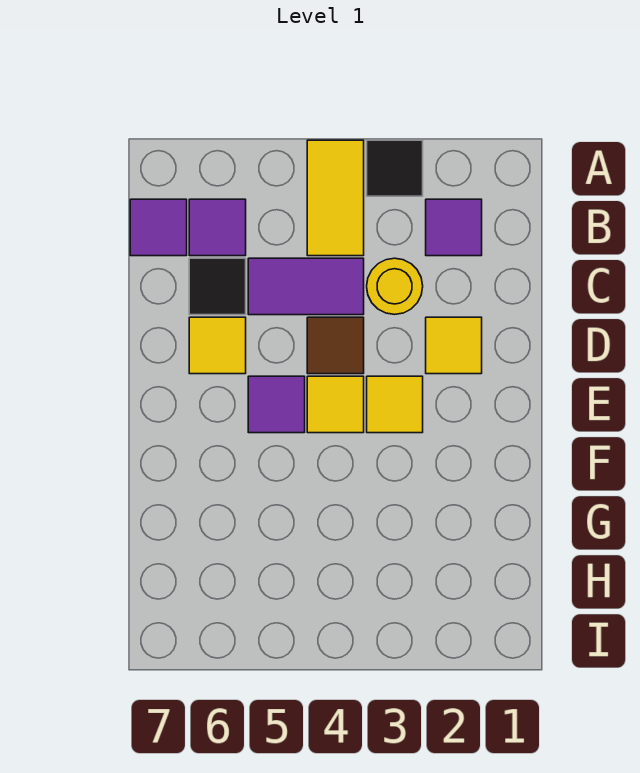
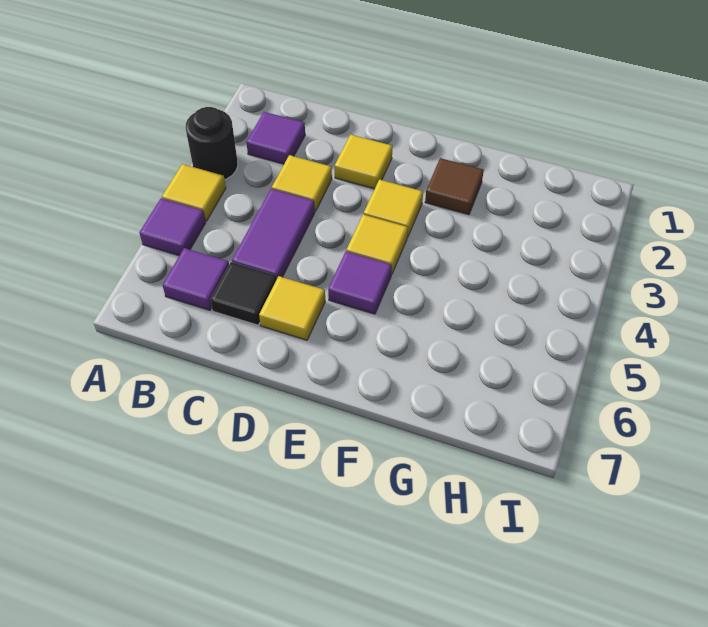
black 1x1 tile [367,140,423,196] -> black 1x1 round brick [186,107,238,180]
yellow 1x2 tile [307,140,364,256] -> yellow 1x1 tile [162,164,226,221]
purple 1x1 tile [130,199,187,256] -> purple 1x1 tile moved to [139,198,206,256]
yellow 1x1 round brick [367,258,423,314] -> yellow 1x1 tile [272,155,332,211]
brown 1x1 tile [307,317,364,374] -> brown 1x1 tile moved to [425,158,484,215]

